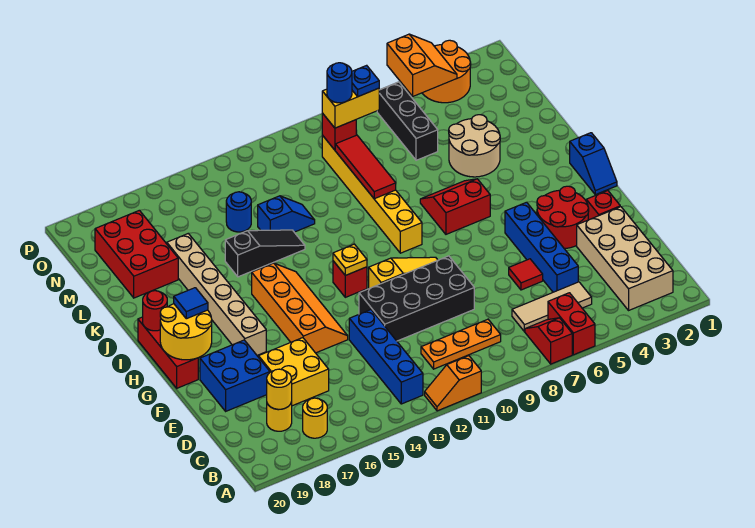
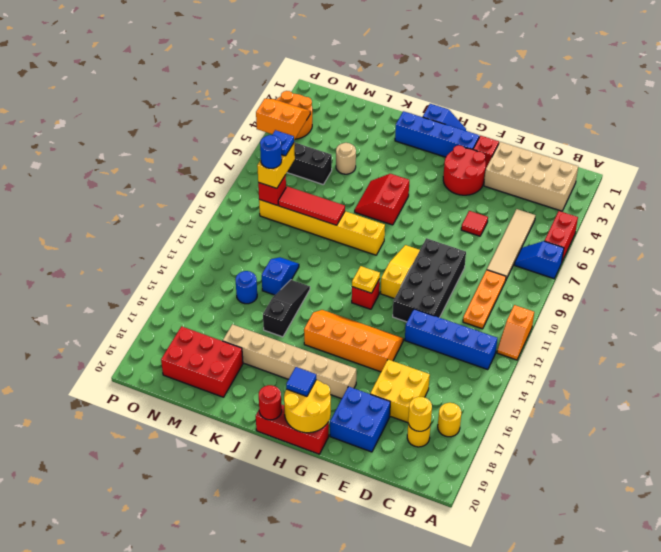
red 1x2 brick [548,293,595,355] -> red 1x2 brick turned to [545,211,578,261]
red 1x2 slope [525,318,572,364] -> blue 1x2 slope [514,241,564,279]
tan 1x3 tile [512,282,592,332] -> tan 1x4 tile [487,209,536,279]
blue 1x4 brick [505,202,578,292] -> blue 1x4 brick moved to [395,111,479,157]
tan 2x2 round brick [449,115,500,177] -> tan 1x1 round brick [336,143,356,174]

